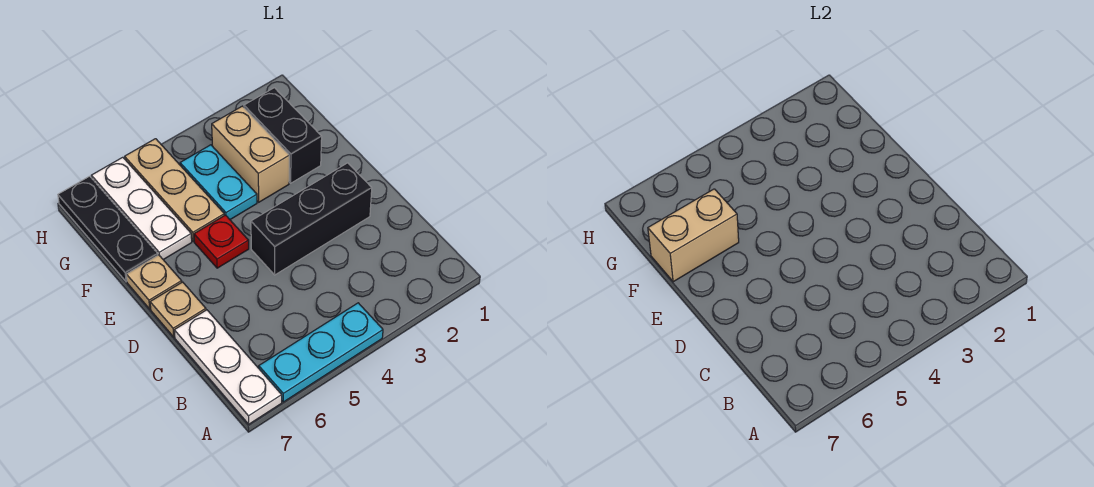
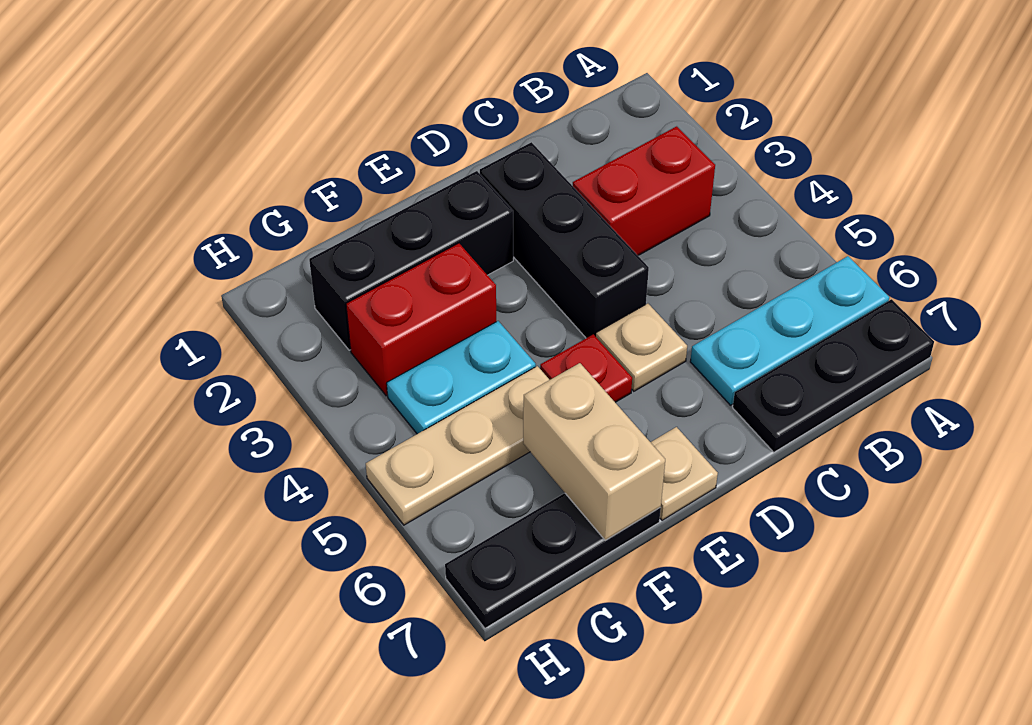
cyan 1x3 plate [259,303,383,402] -> cyan 1x3 plate turned to [690,256,889,405]
white 1x3 plate [174,310,282,424] -> black 1x3 plate [733,299,934,452]
none -> red 1x2 brick [573,126,715,255]
tan 1x1 plate [150,282,206,337] -> tan 1x1 plate moved to [596,304,687,391]
black 1x2 brick [244,88,322,183] -> black 1x3 brick [309,171,513,350]
tan 1x2 brick [212,106,289,202] -> red 1x2 brick [346,243,496,396]
white 1x3 plate [91,157,192,260] -> none

